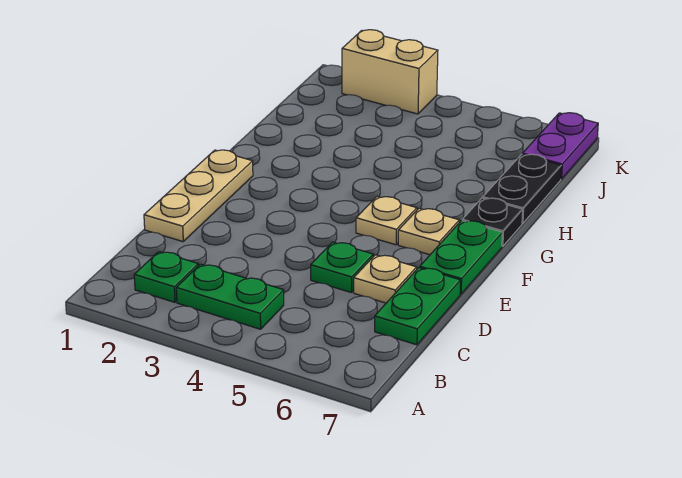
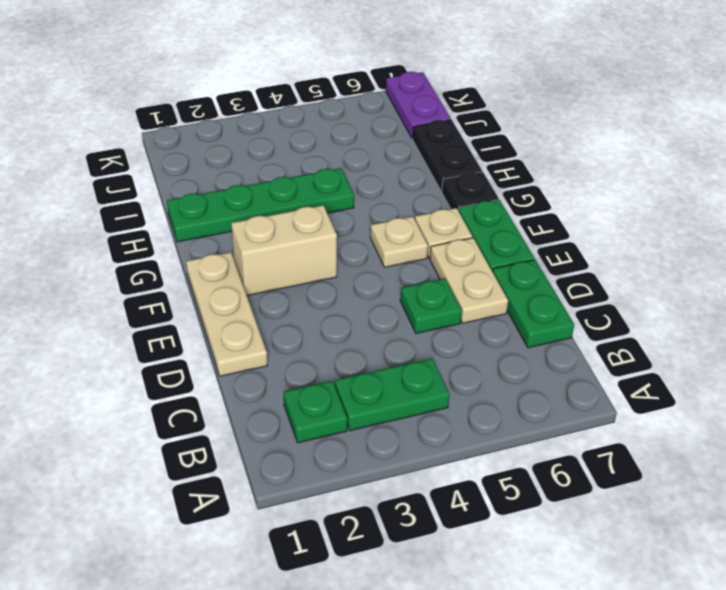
tan 1x1 plate [354,255,417,303] -> tan 1x2 plate [430,238,508,323]
none -> green 1x4 plate [167,168,354,242]
tan 1x2 brick [342,30,438,114] -> tan 1x2 brick moved to [231,205,337,295]

